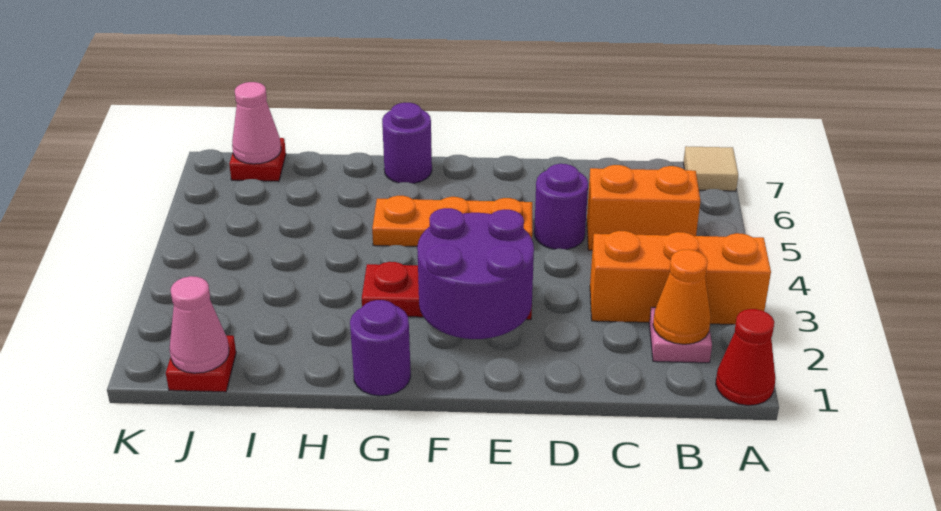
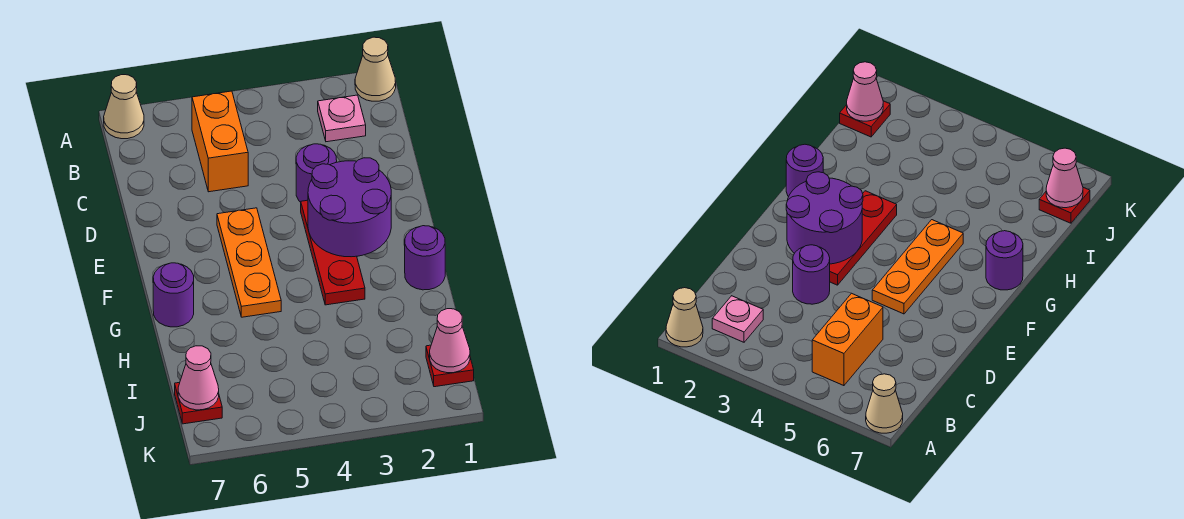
red 1x1 cone [716,309,775,405] -> tan 1x1 cone [355,37,396,101]
orange 1x3 brick [590,231,771,325] -> none
tan 1x1 tile [683,146,738,191] -> tan 1x1 cone [104,75,144,139]
orange 1x1 cone [653,250,711,344] -> none
purple 1x1 round brick [534,164,588,249] -> purple 1x1 round brick moved to [296,144,337,202]

